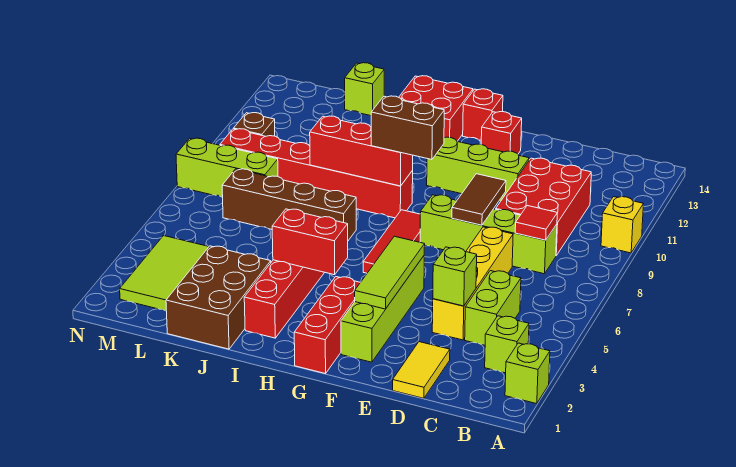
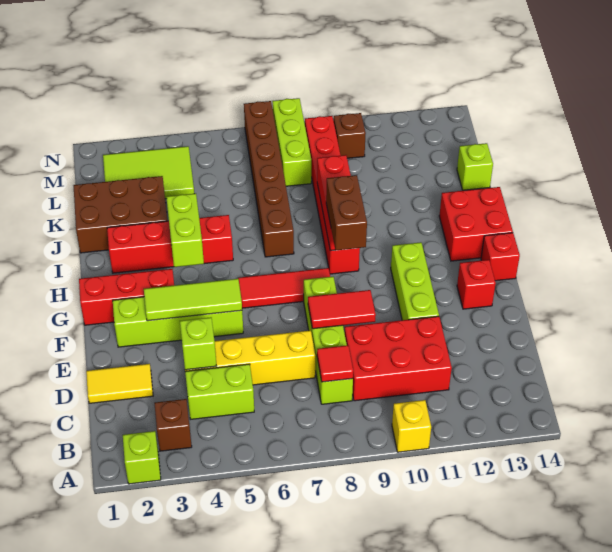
lime 1x1 brick [485,316,529,373] -> brown 1x1 brick [154,399,192,451]
brown 1x2 tile [452,174,506,225] -> red 1x2 tile [308,290,376,329]
red 1x2 brick [272,209,348,275] -> lime 1x2 brick [166,193,204,267]
brown 1x4 brick [222,169,356,241] -> brown 1x6 brick [244,101,294,257]

